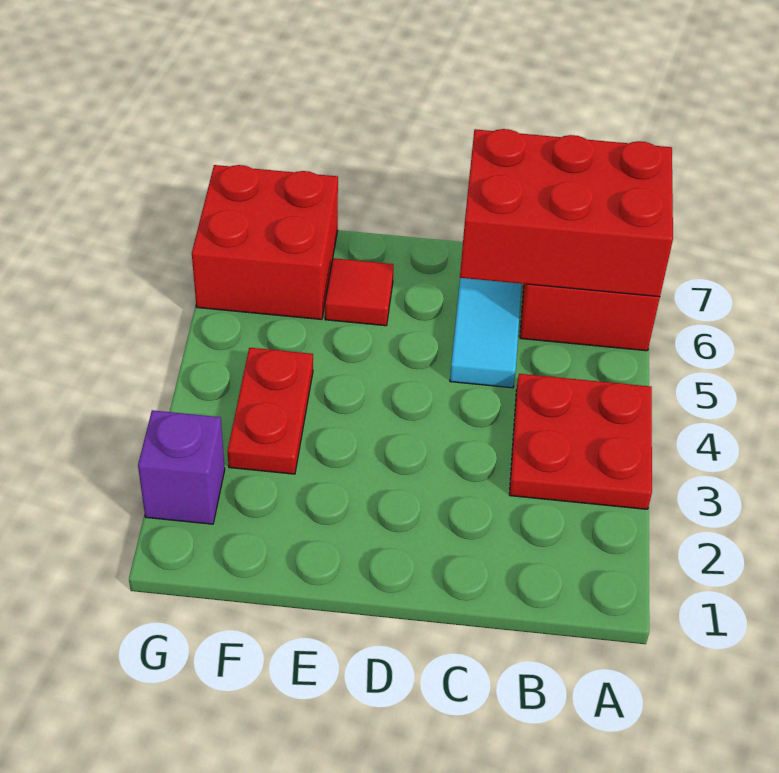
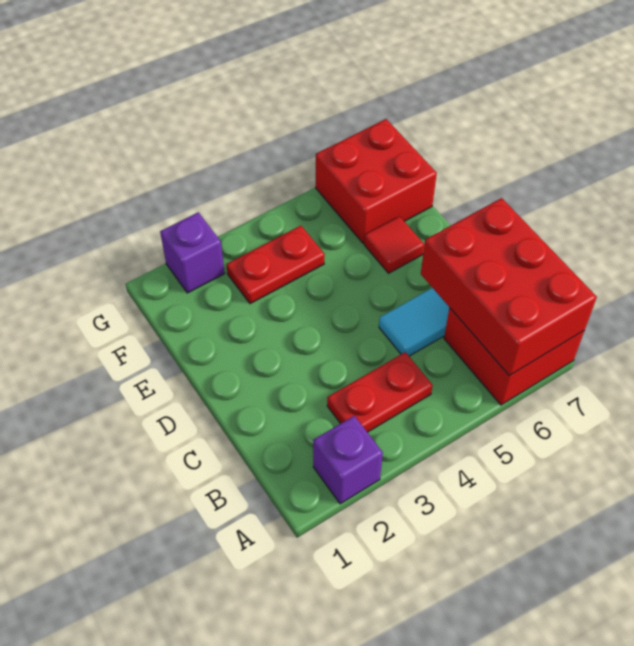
none -> purple 1x1 brick [313,416,383,504]
red 2x2 plate [509,374,652,509] -> red 1x2 plate [327,352,433,432]

